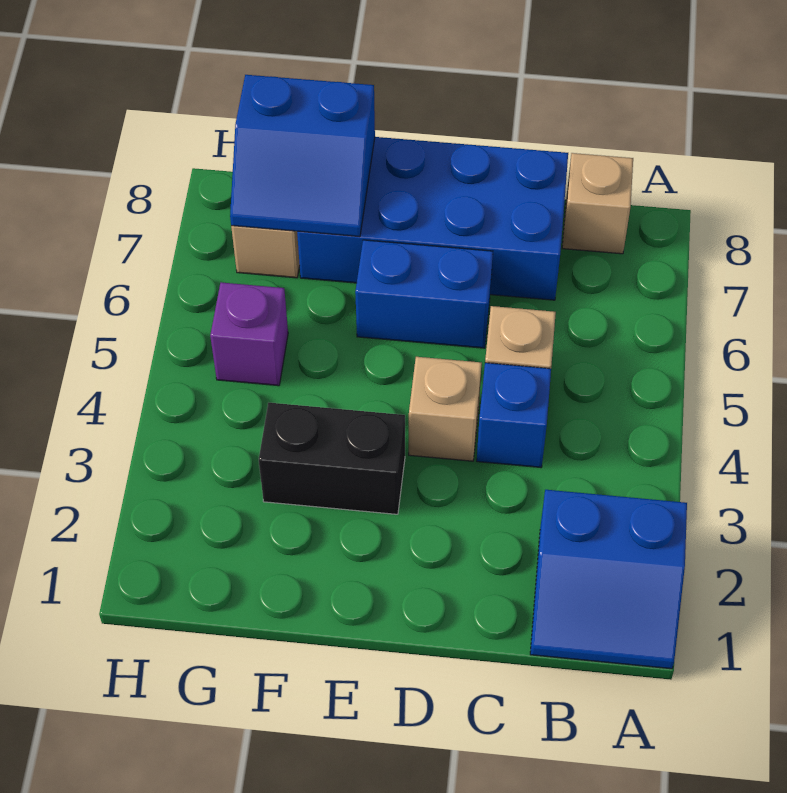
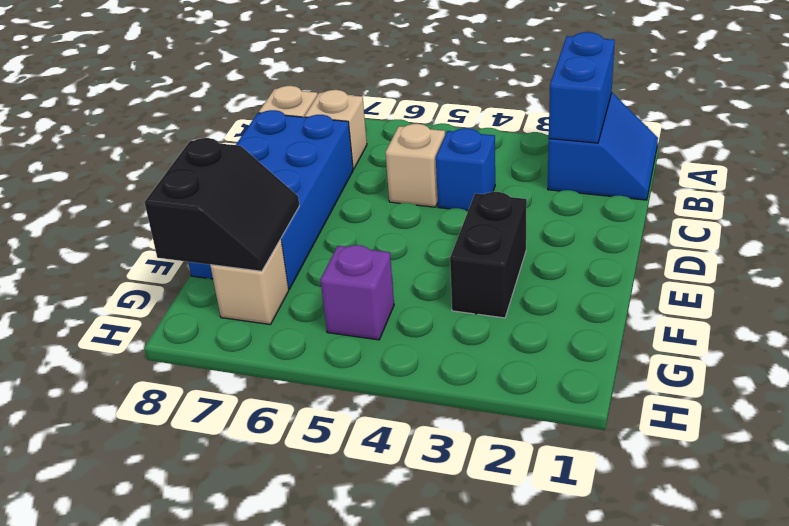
tan 1x1 brick [409,357,482,461] -> tan 1x1 brick moved to [305,90,367,169]
blue 1x2 brick [355,240,493,348] -> blue 1x2 brick moved to [549,32,615,143]
blue 2x2 slope [230,75,375,237] -> black 2x2 slope [144,138,299,271]

